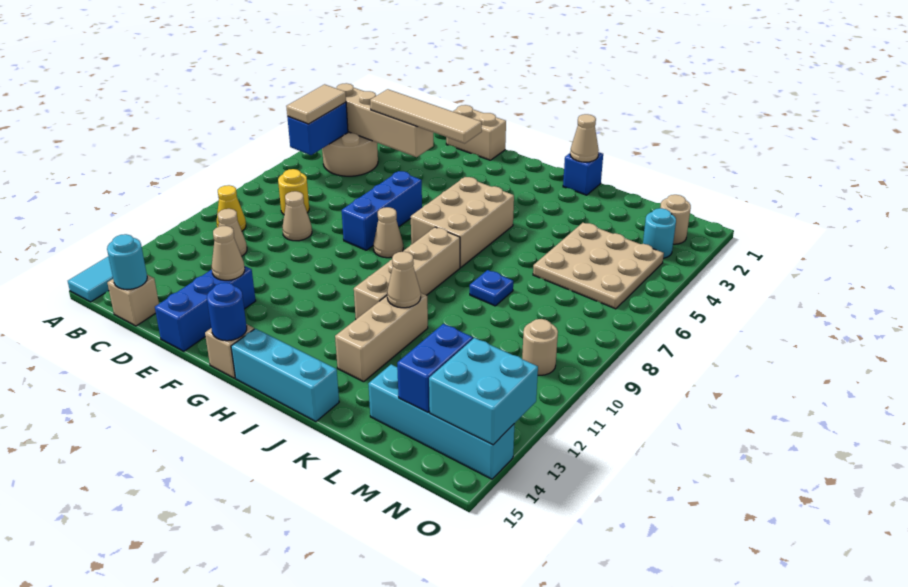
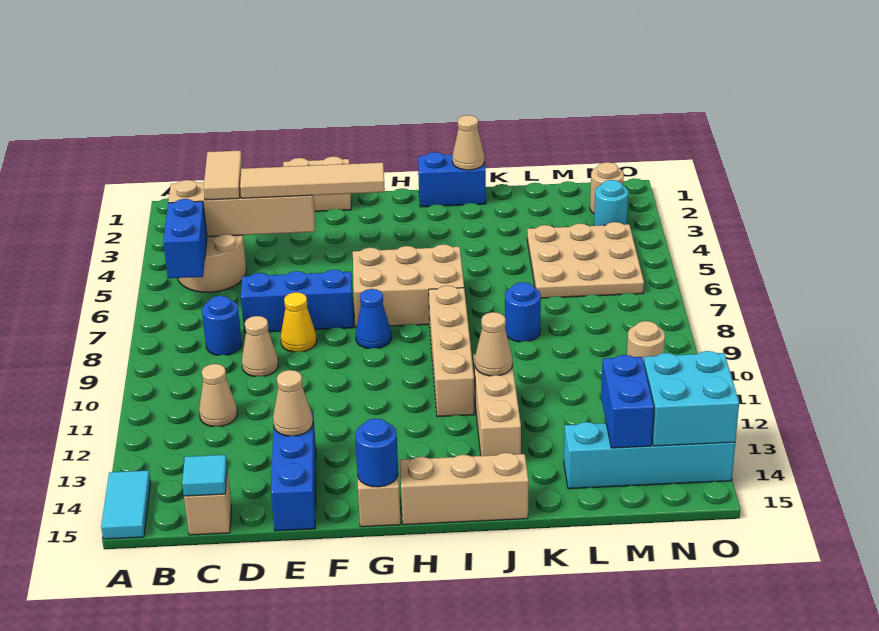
tan 1x2 tile [286,84,346,124] -> tan 1x2 tile moved to [204,150,242,200]
yellow 1x1 cone [217,185,246,231] -> yellow 1x1 cone moved to [281,292,317,352]
yellow 1x1 round brick [278,169,309,214] -> blue 1x1 round brick [202,296,242,355]
cyan 1x1 round brick [107,234,147,290] -> cyan 1x1 tile [182,455,227,496]
blue 1x3 brick [342,171,422,250] -> blue 1x3 brick turned to [241,270,354,333]
tan 1x1 cone [373,207,403,258] -> blue 1x1 cone [356,289,391,349]
tan 2x3 brick [411,177,514,268] -> tan 2x3 brick turned to [353,244,464,328]
cyan 1x3 brick [231,329,339,422] -> tan 1x3 brick [400,453,529,525]
blue 1x1 brick [563,152,603,195] -> blue 1x2 brick [418,152,486,207]
blue 1x1 plate [470,270,513,306] -> blue 1x1 round brick [505,282,541,342]

